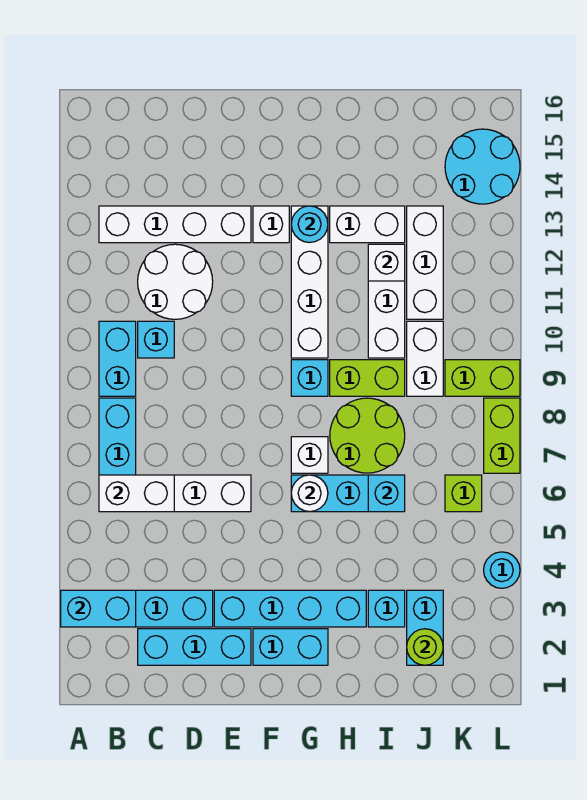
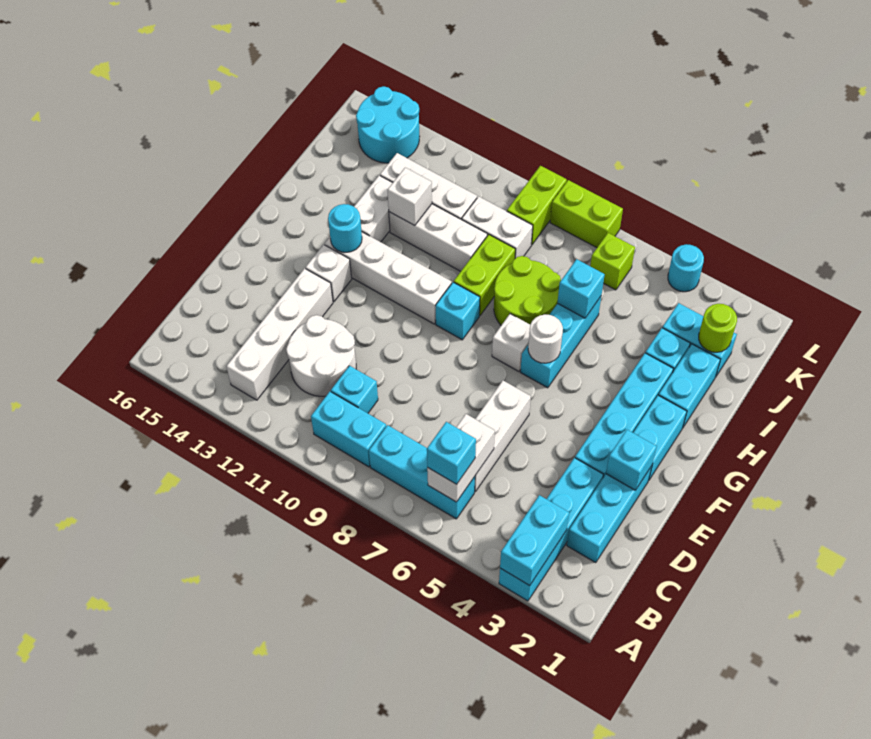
none -> cyan 1x1 brick [427,422,476,484]
none -> cyan 1x1 brick [606,430,657,490]
none -> cyan 1x2 brick [659,344,720,427]

